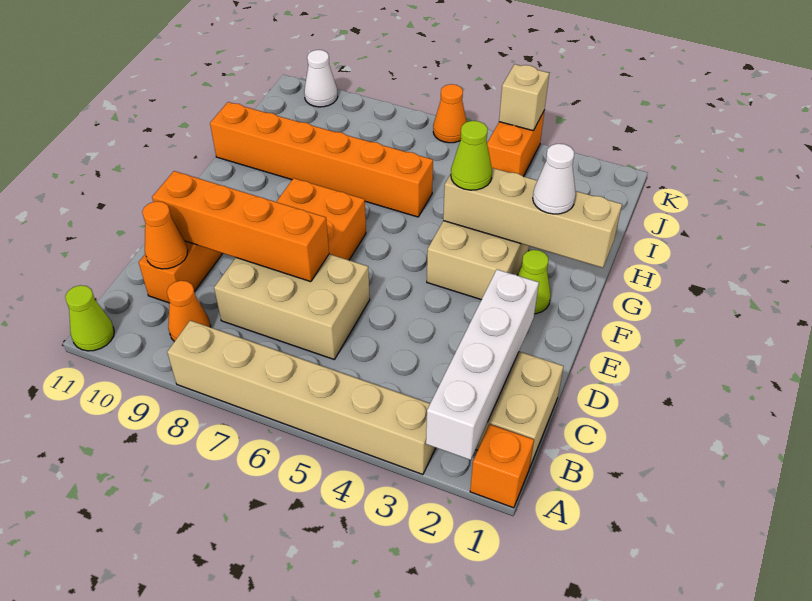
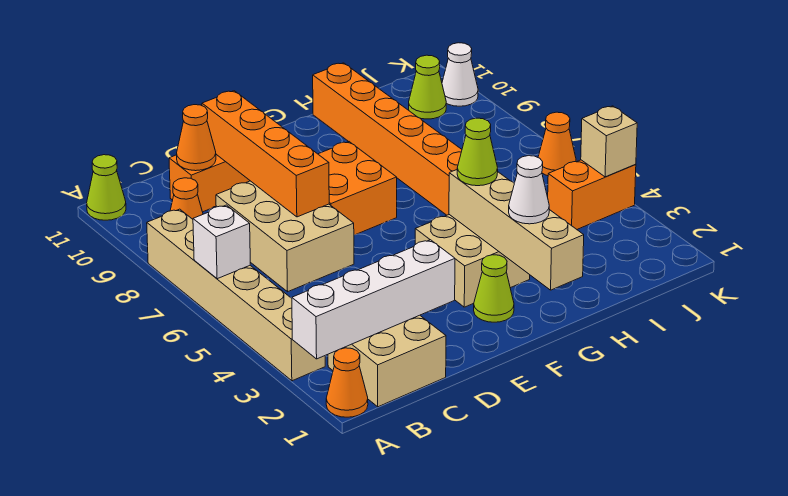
orange 1x1 brick [470,424,534,508] -> orange 1x1 cone [326,348,368,417]
none -> white 1x1 brick [193,205,250,279]
none -> lime 1x1 cone [409,55,446,119]

